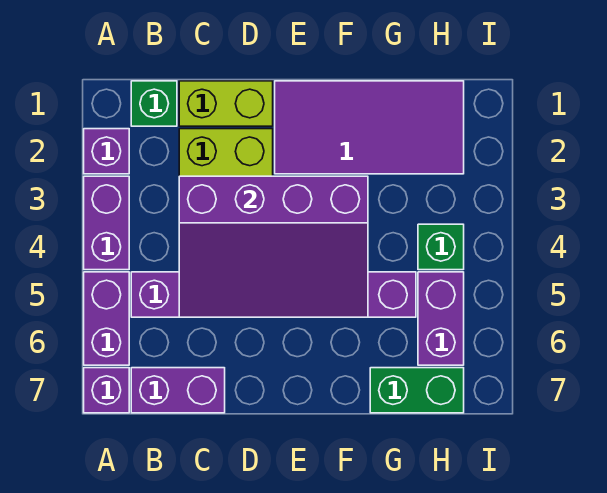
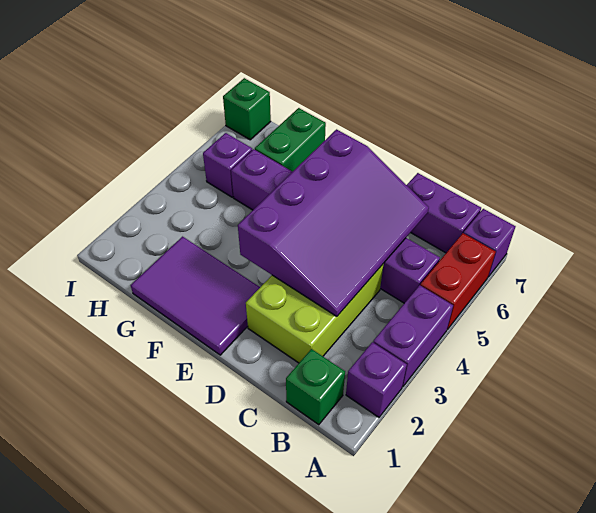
purple 1x2 brick [84,272,129,365] -> red 1x2 brick [420,233,496,330]
lime 1x2 brick [179,81,273,126] -> none
purple 3x4 slope [179,176,368,317] -> purple 3x4 slope turned to [238,129,429,316]
purple 2x4 tile [275,81,464,174] -> purple 2x3 tile [131,237,260,355]
green 1x2 brick [370,368,464,413] -> green 1x2 brick turned to [255,108,326,172]
green 1x1 brick [418,224,464,270] -> green 1x1 brick moved to [223,78,271,140]
purple 1x2 brick [418,272,464,365] -> purple 1x1 brick [203,133,252,197]

